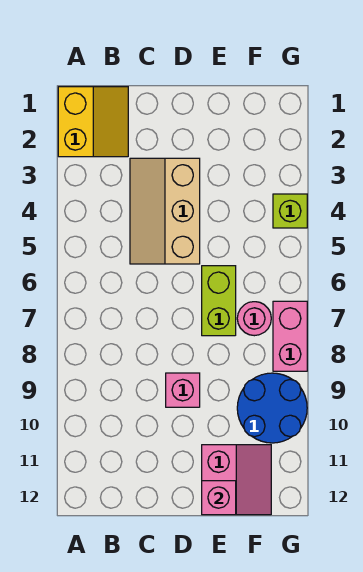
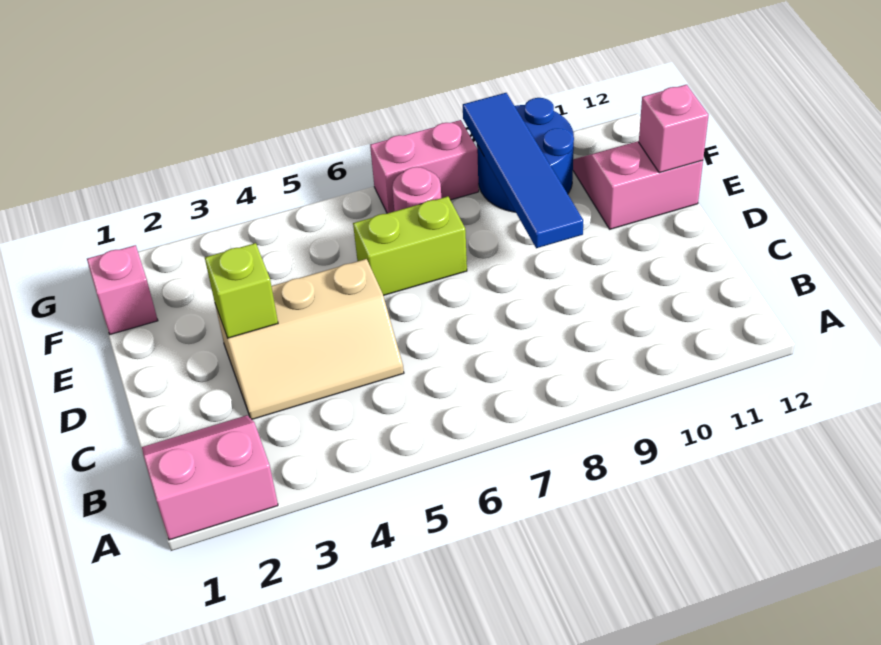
yellow 2x2 slope [58,87,128,157] -> pink 2x2 slope [142,415,278,540]
pink 1x1 brick [166,373,200,407] -> pink 1x1 brick moved to [87,245,158,334]
none -> blue 1x4 tile [463,93,583,248]
lime 1x1 brick [273,194,307,228] -> lime 1x1 brick moved to [205,243,278,338]

